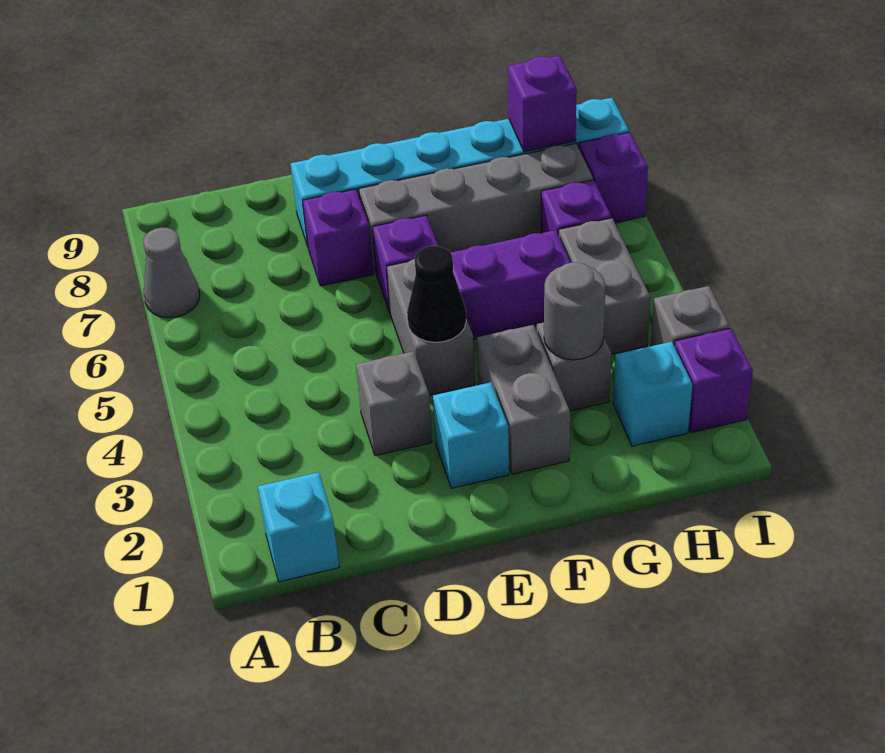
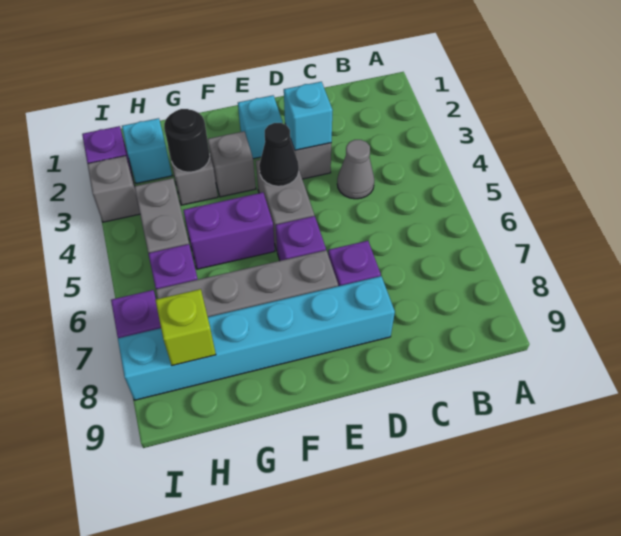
grey 1x1 cone [143,228,200,318] -> grey 1x1 cone moved to [337,140,374,199]
cyan 1x1 brick [258,472,339,582] -> cyan 1x1 brick moved to [284,82,333,150]
grey 1x2 brick [477,325,570,474] -> grey 1x1 brick [208,131,256,197]
grey 1x1 round brick [544,262,606,360] -> black 1x1 round brick [164,109,210,172]
purple 1x1 brick [508,55,577,152] -> lime 1x1 brick [155,289,216,366]

